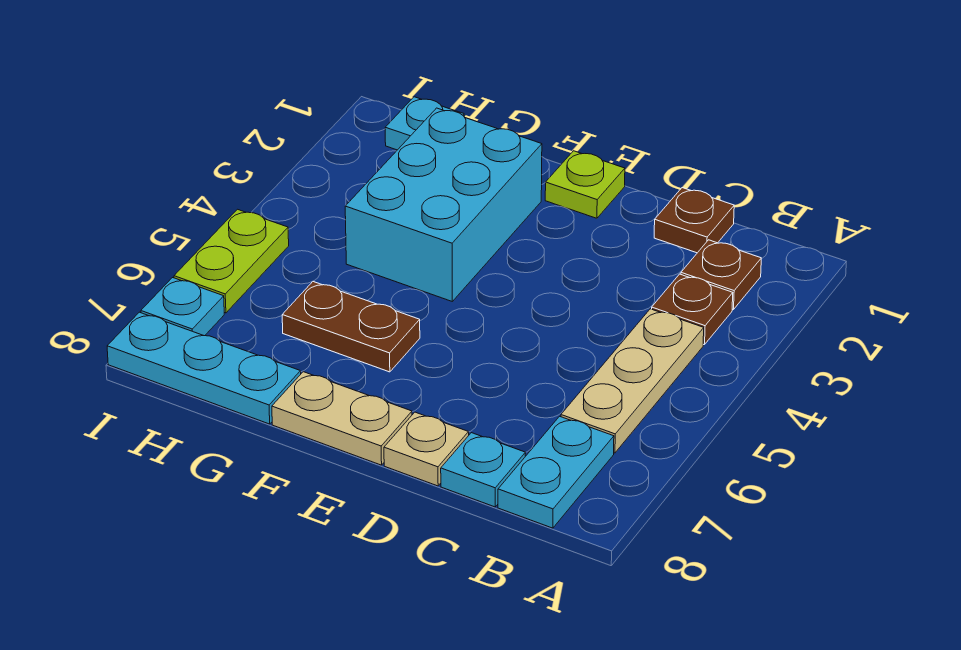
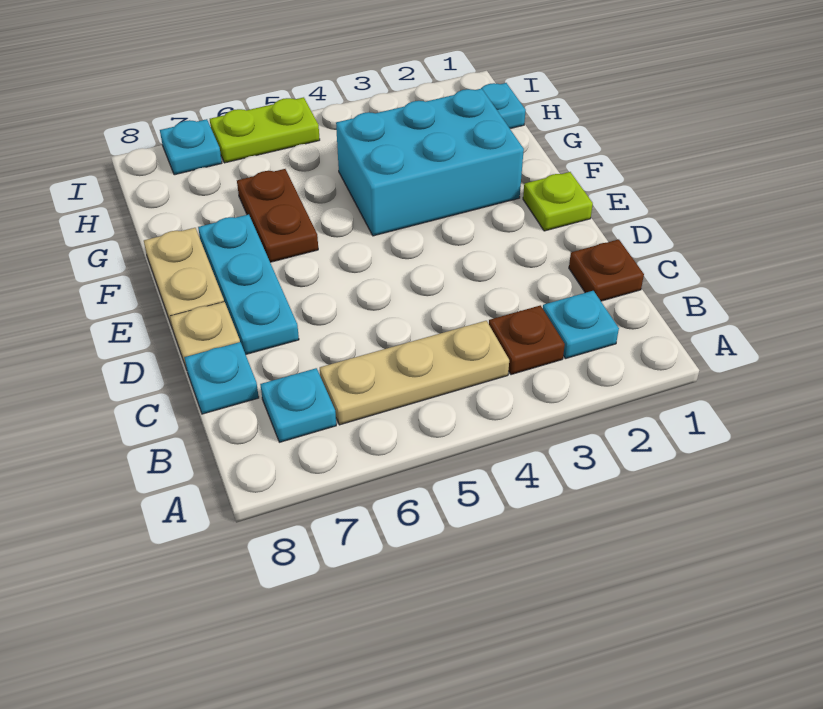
brown 1x1 plate [681,240,761,310] -> cyan 1x1 plate [543,291,619,359]
cyan 1x2 plate [498,416,614,528] -> cyan 1x1 plate [260,368,336,442]
cyan 1x3 plate [107,312,301,424] -> cyan 1x3 plate moved to [198,214,299,354]

